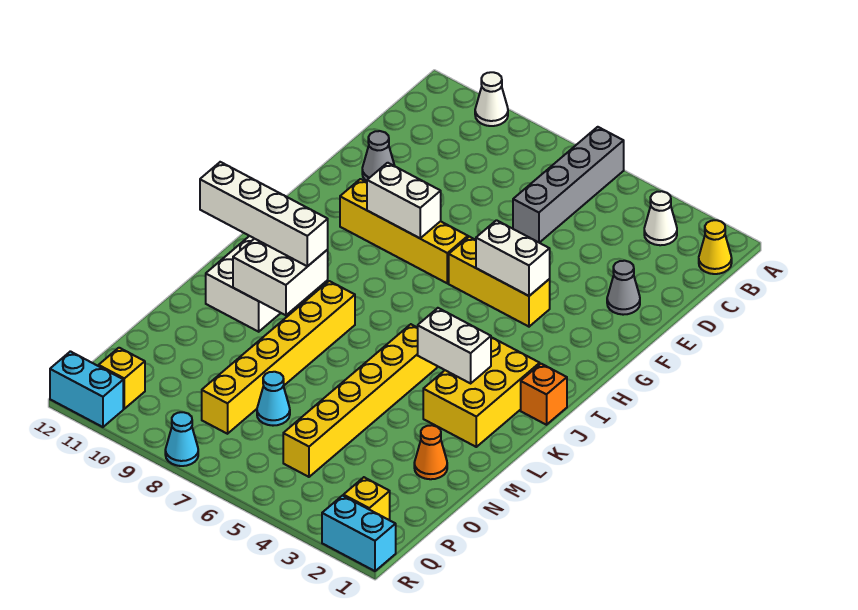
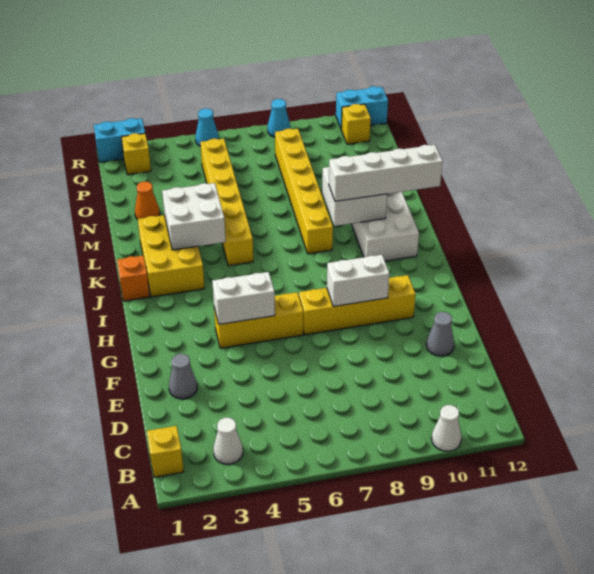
grey 1x4 brick [513,127,624,243] -> none
yellow 1x1 cone [699,220,732,274] -> yellow 1x1 brick [147,426,184,477]
white 1x2 brick [418,308,491,383] -> white 2x2 brick [162,183,226,250]
cyan 1x1 cone [257,372,290,426] -> cyan 1x1 cone moved to [196,108,219,146]

